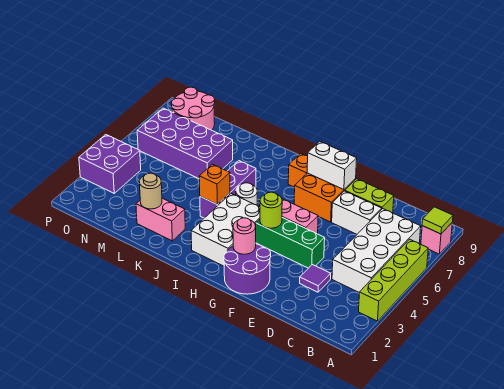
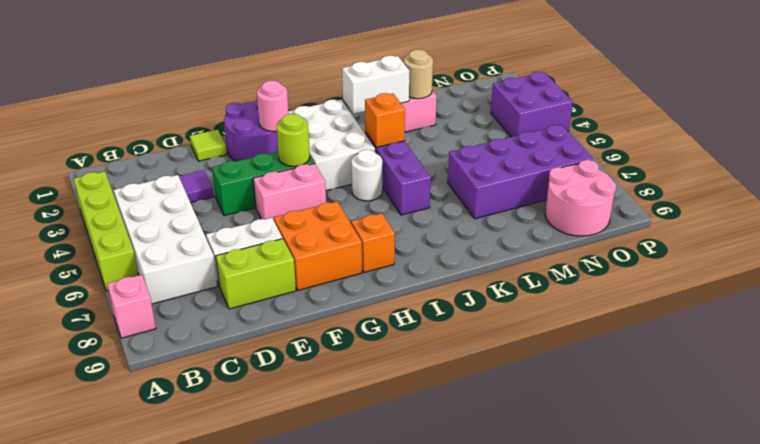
lime 1x1 tile [422,207,453,234] -> lime 1x1 tile moved to [190,130,227,161]
white 1x2 brick [307,141,357,190] -> white 1x2 brick moved to [342,56,409,114]

